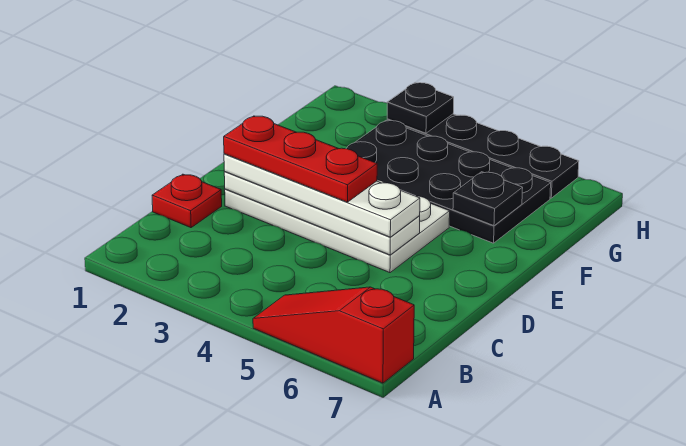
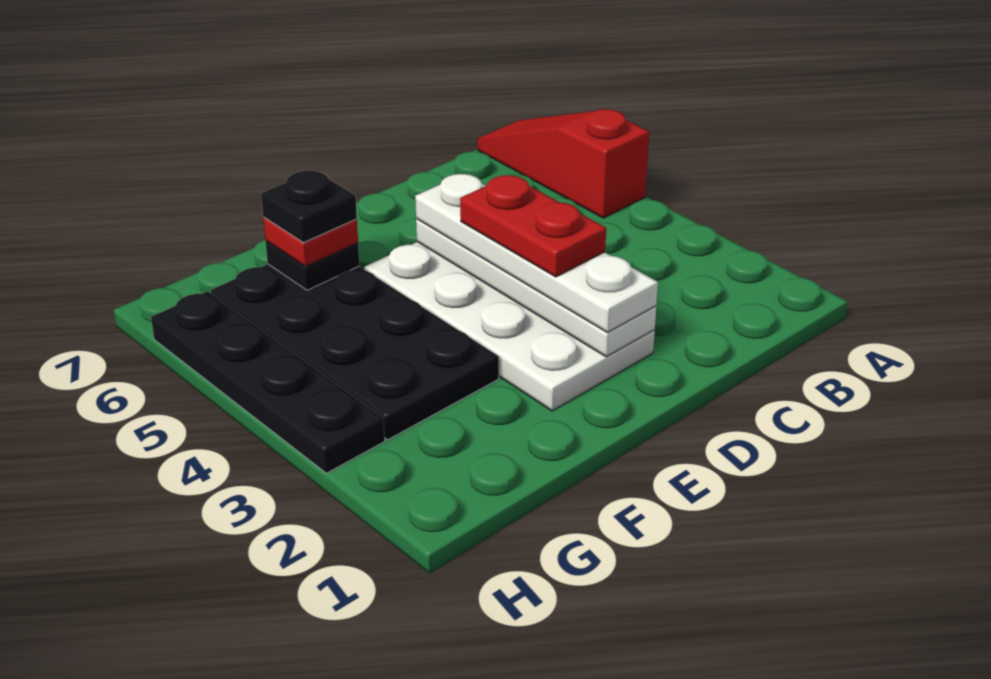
red 1x3 slope [253,287,414,383] -> red 1x3 slope turned to [477,109,649,218]
red 1x1 plate [152,174,222,228] -> red 1x1 plate moved to [263,217,358,267]
red 1x3 plate [224,116,377,202] -> red 1x2 plate [460,175,606,277]
black 1x1 plate [387,83,454,133] -> black 1x1 plate moved to [261,171,357,243]

